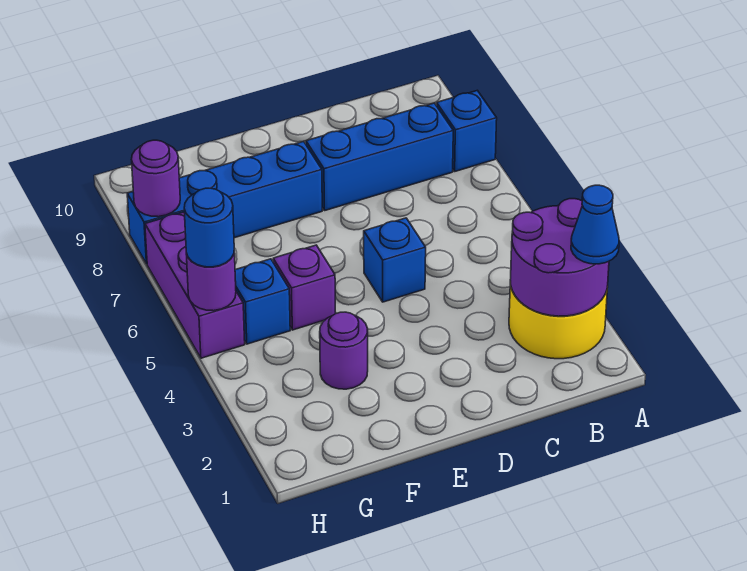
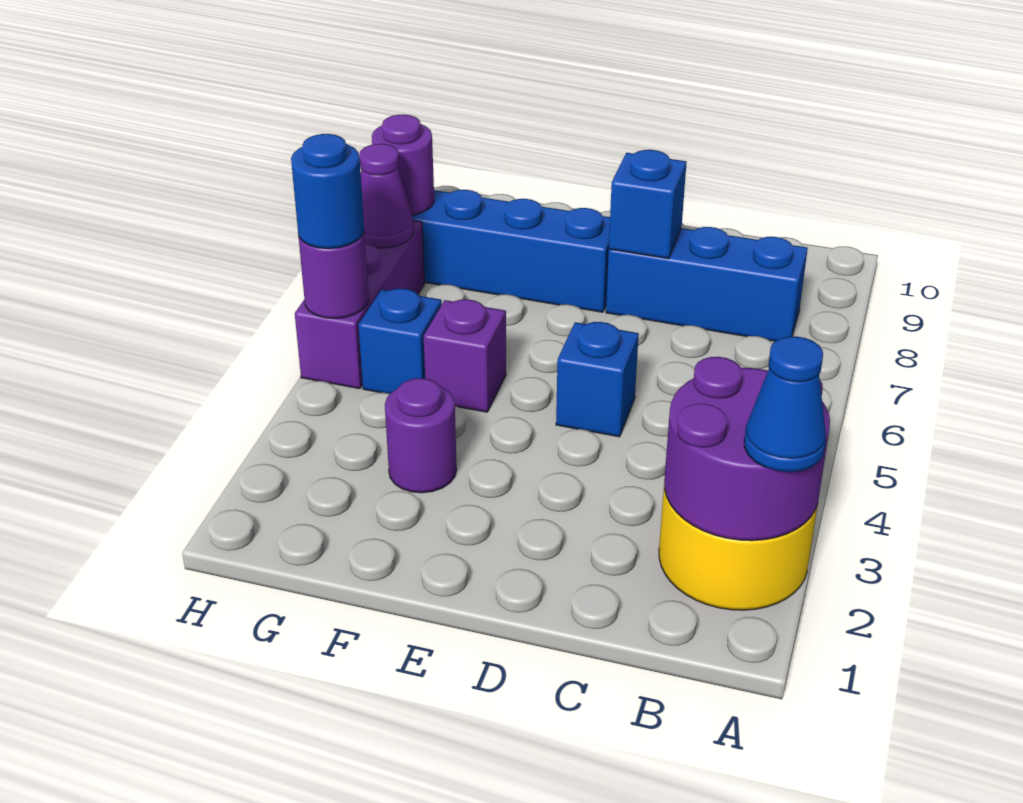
blue 1x1 brick [437,91,497,171] -> blue 1x1 brick moved to [609,150,687,259]
none -> purple 1x1 cone [359,144,414,248]

